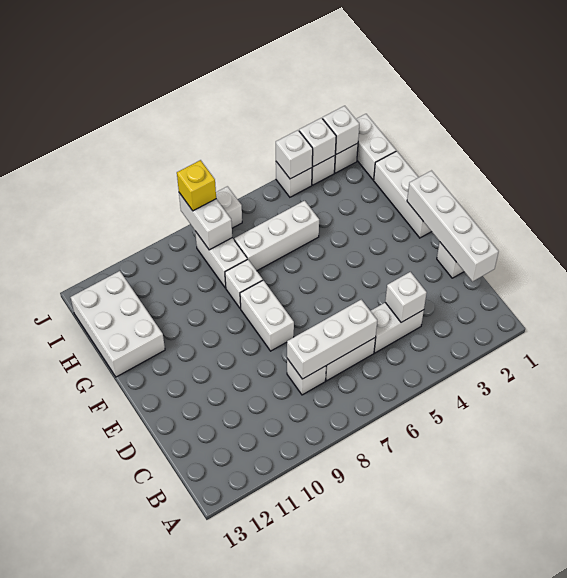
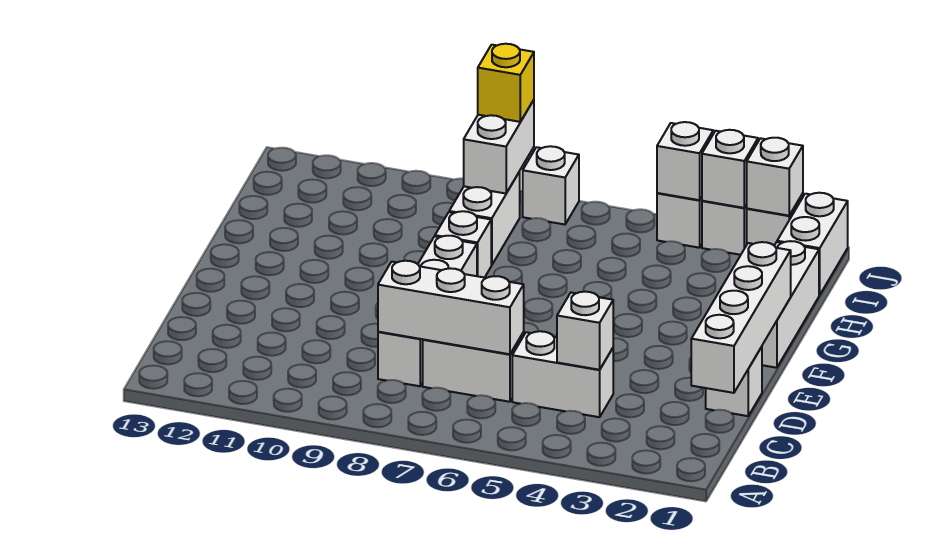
white 2x3 brick [71,271,165,377] -> none
white 1x3 brick [234,201,319,271] -> none

